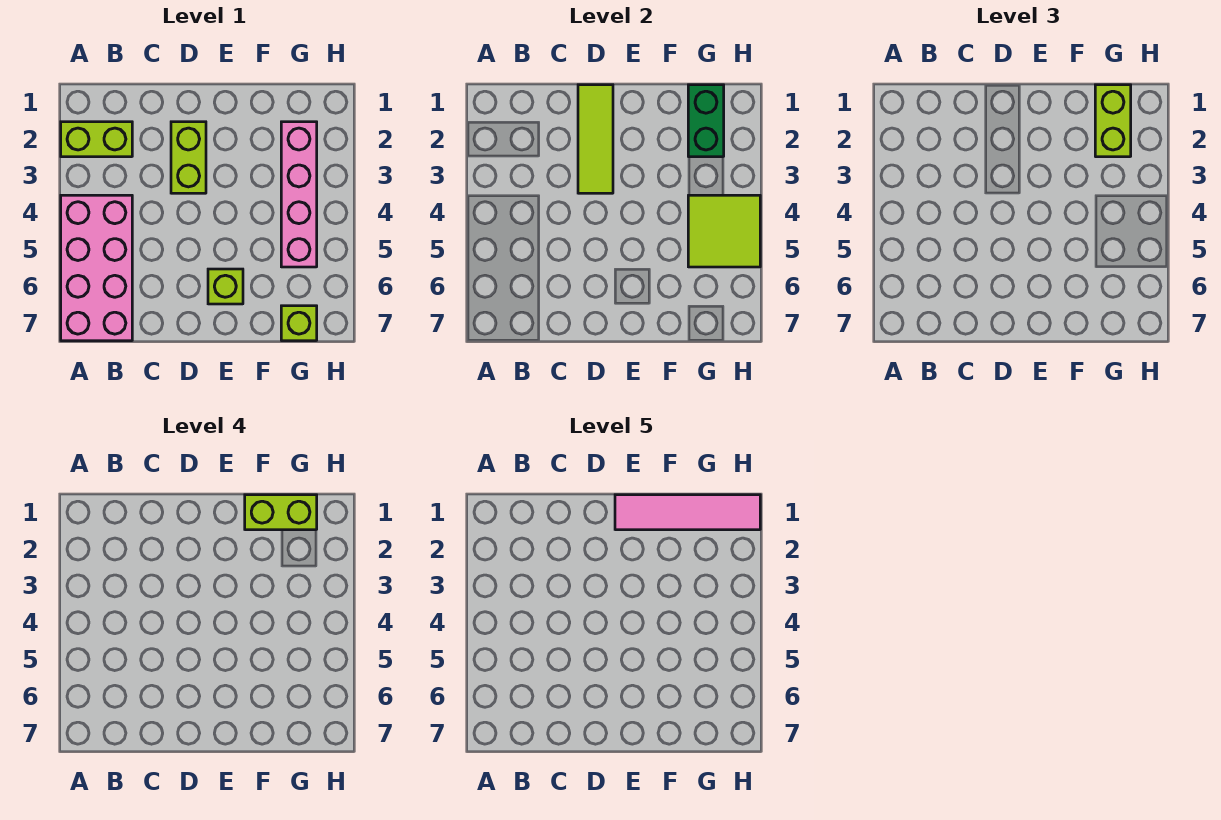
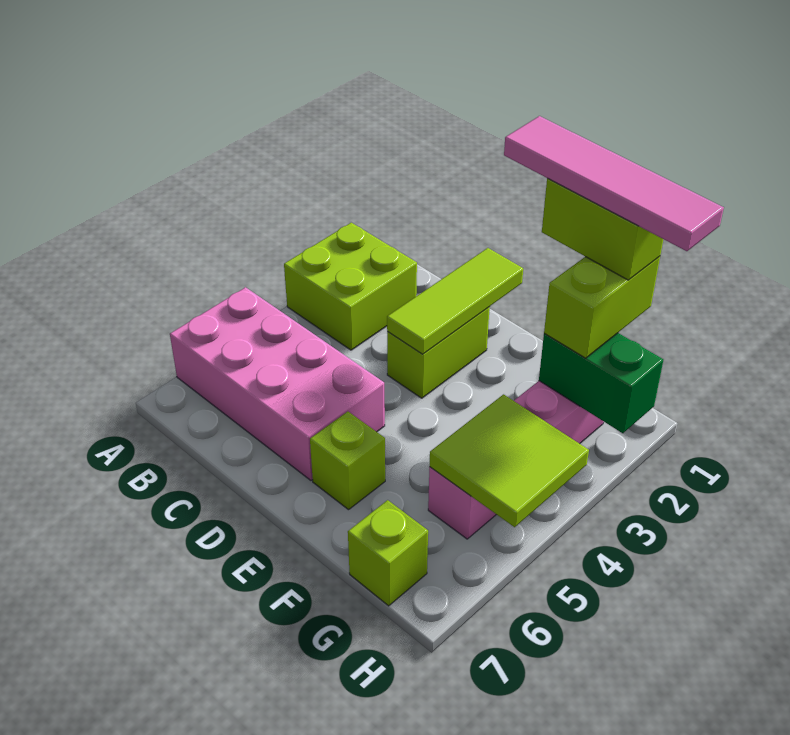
lime 1x2 brick [61,122,132,157] -> lime 2x2 brick [284,223,417,350]
pink 2x4 brick [61,195,132,341] -> pink 2x4 brick turned to [170,287,385,480]
green 1x2 brick [688,85,724,157] -> green 1x2 brick turned to [539,333,663,433]

